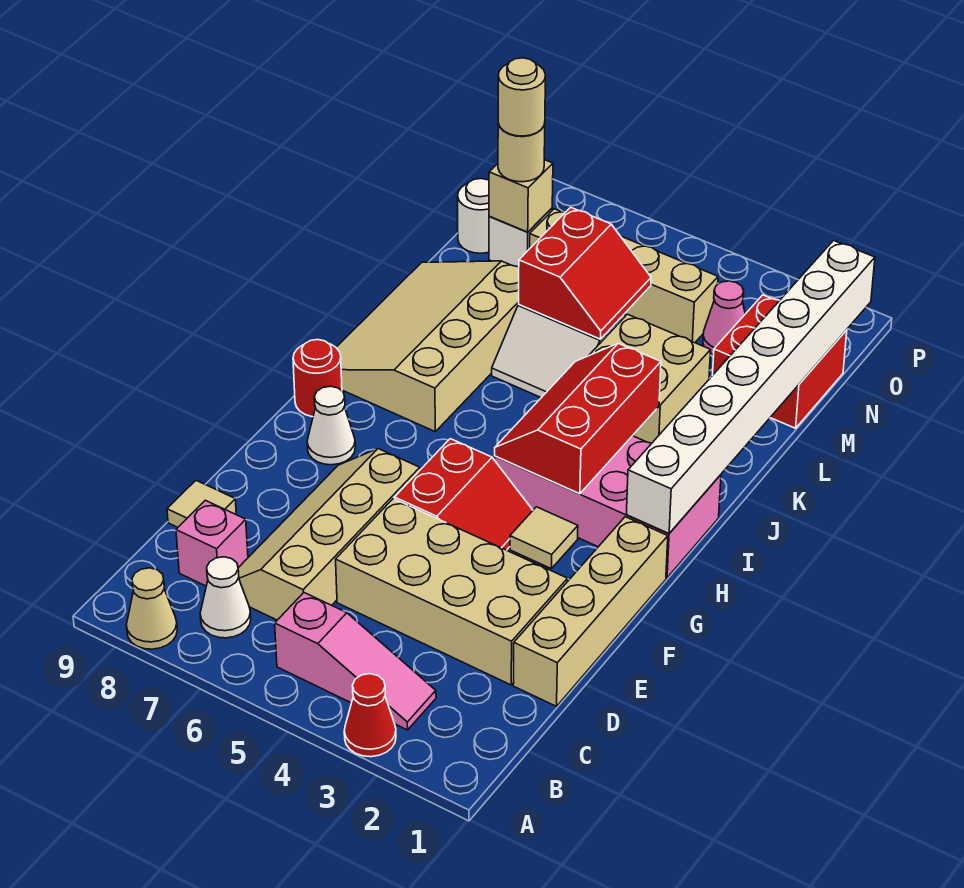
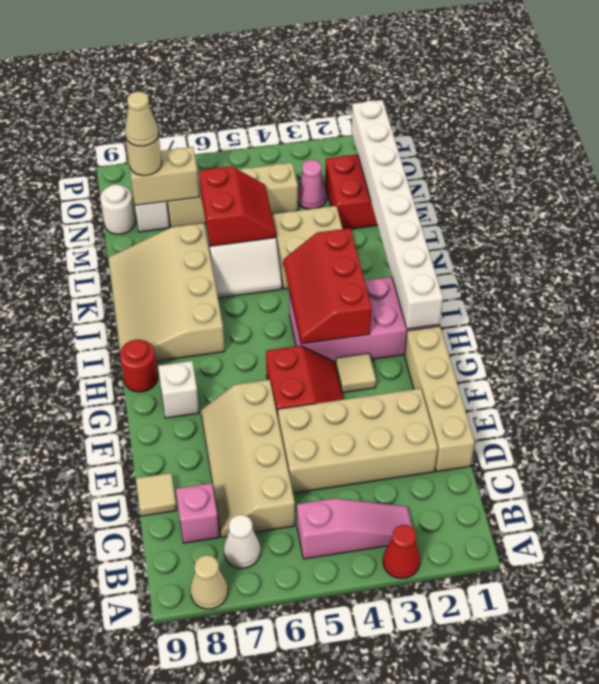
white 1x1 cone [307,386,355,465] -> white 1x1 brick [158,361,199,418]
tan 1x1 brick [489,160,553,232] -> tan 1x2 brick [130,147,200,205]
tan 1x1 round brick [498,58,546,136] -> tan 1x1 cone [125,92,158,146]

